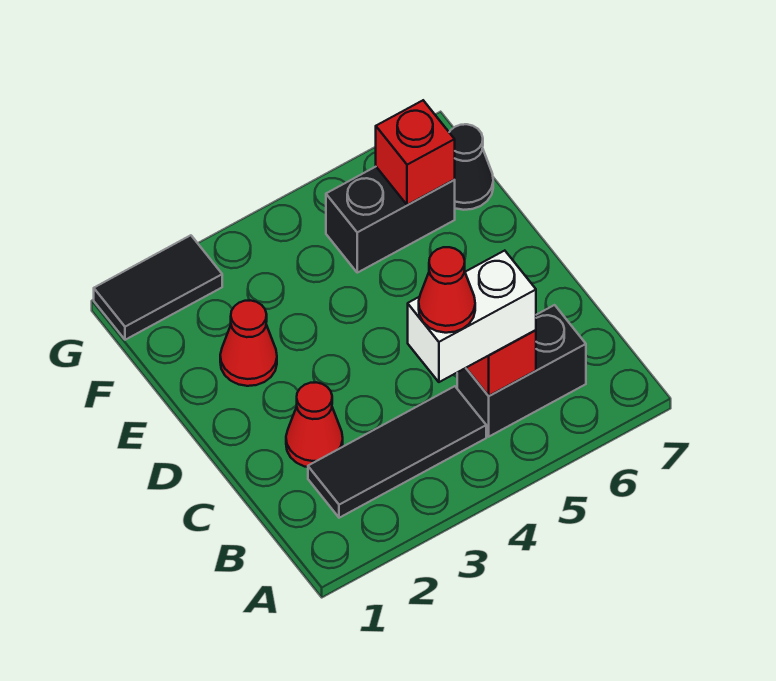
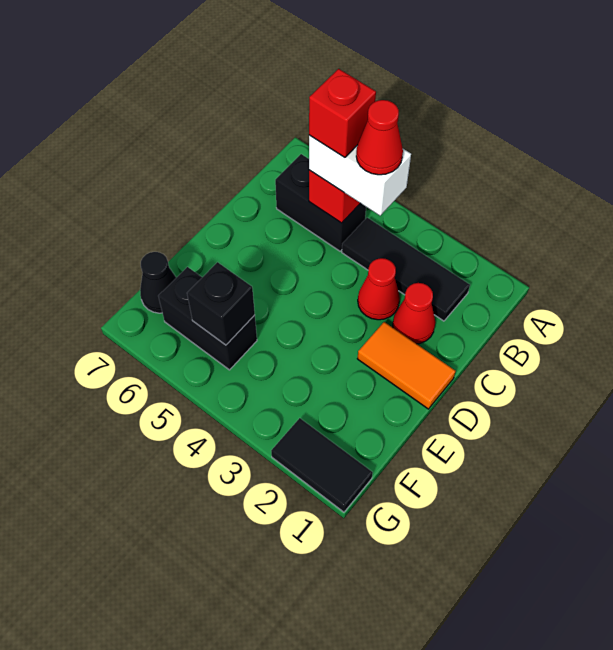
none -> orange 1x2 tile [357,322,455,409]
red 1x1 cone [220,300,277,386] -> red 1x1 cone moved to [358,258,400,320]
none -> black 1x1 brick [187,262,255,345]
red 1x1 brick [376,100,455,205] -> red 1x1 brick moved to [309,69,376,158]

